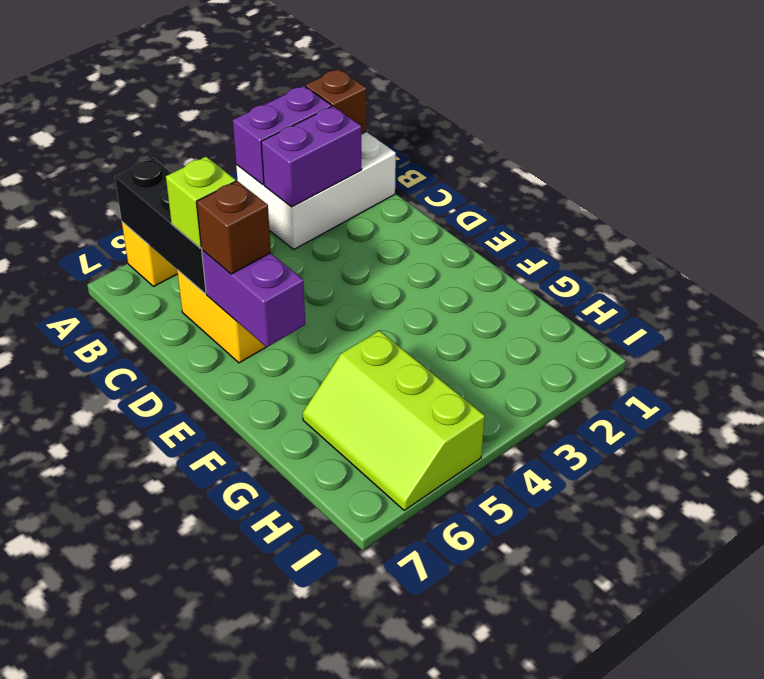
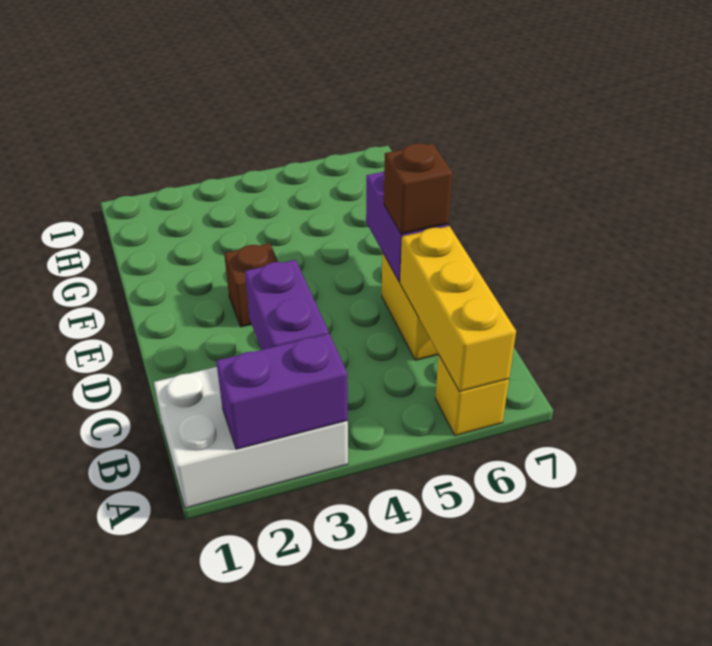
brown 1x1 brick [306,69,366,134] -> brown 1x1 brick moved to [224,243,278,327]
black 1x3 brick [115,158,206,293] -> yellow 1x3 brick [400,226,516,392]
purple 1x2 brick [261,106,362,207] -> purple 1x2 brick turned to [245,260,329,350]
lime 1x1 brick [166,157,236,248] -> none
lime 2x3 slope [303,331,485,510] -> none

